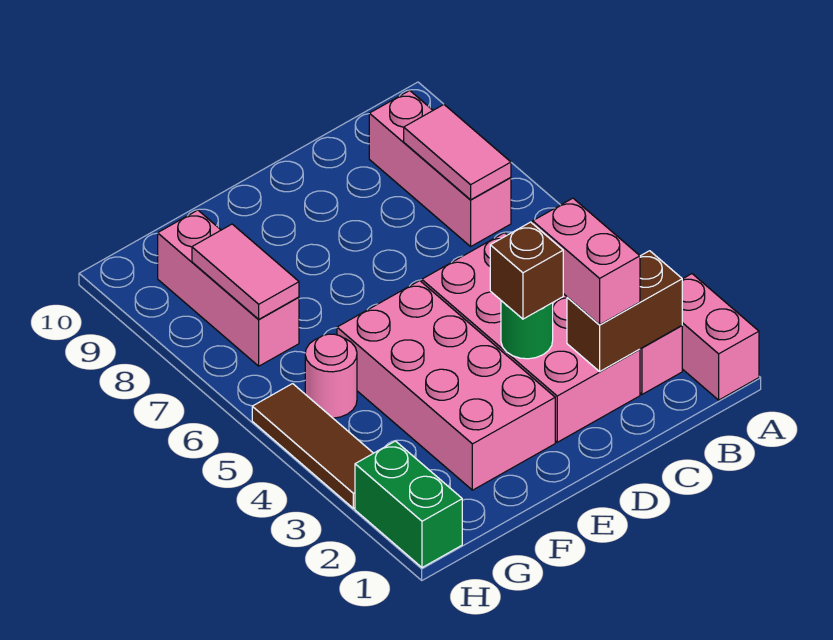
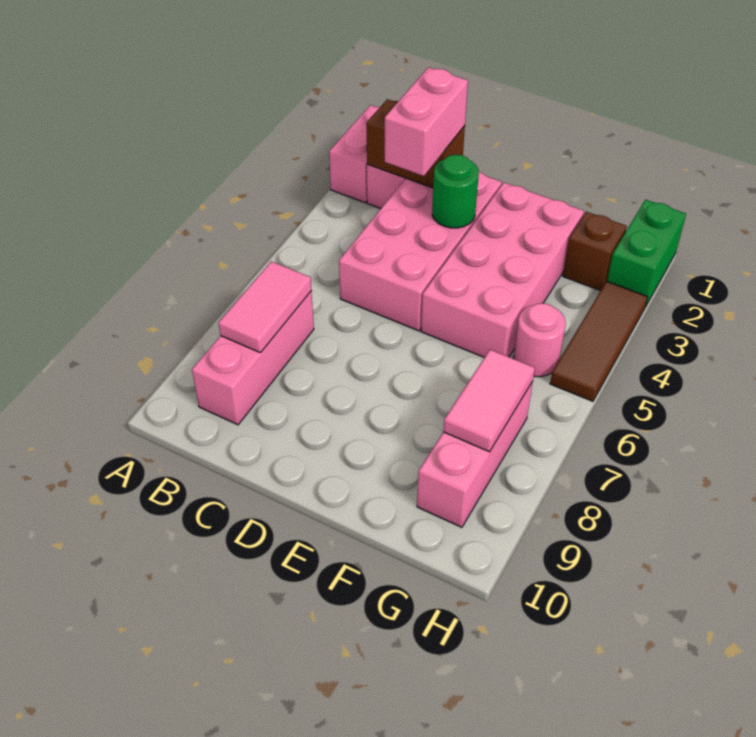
brown 1x1 brick [490,222,563,319] -> brown 1x1 brick moved to [563,212,627,291]

